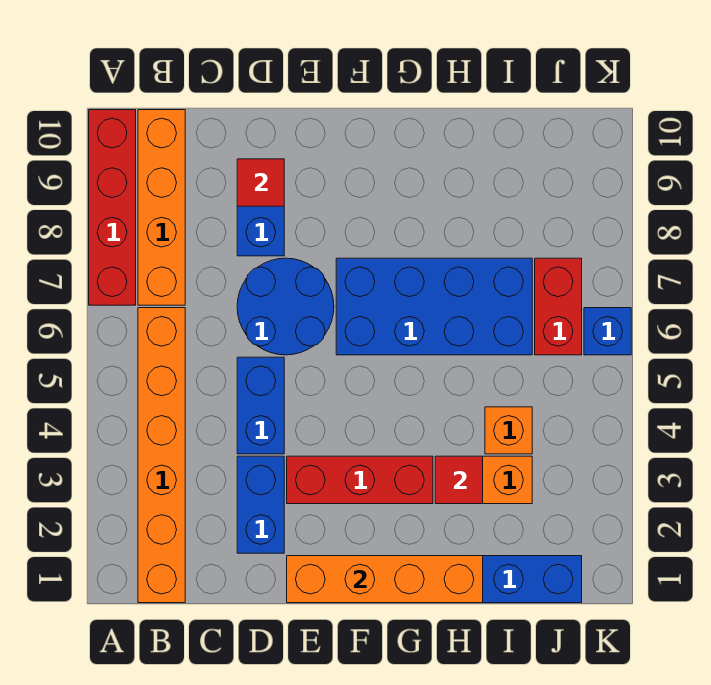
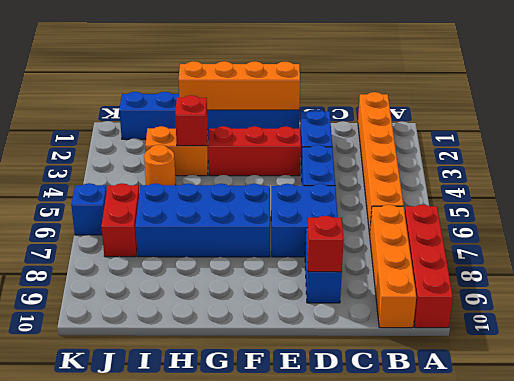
blue 2x2 round brick [237,258,334,355] -> blue 2x2 brick [271,184,338,257]
red 1x1 tile [237,159,284,206] -> red 1x1 brick [307,216,344,272]
red 1x1 tile [435,456,483,504] -> red 1x1 brick [175,95,208,146]
orange 1x1 brick [485,407,532,454] -> orange 1x1 round brick [144,145,176,185]

